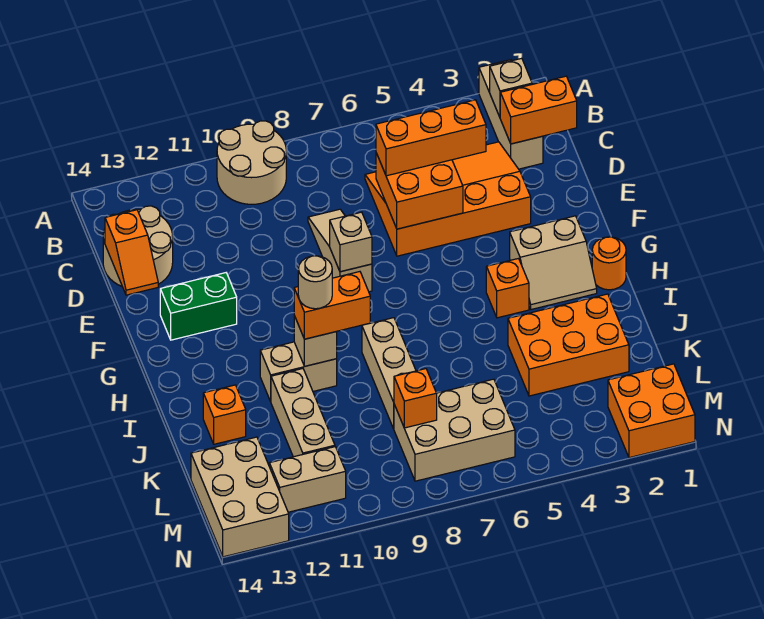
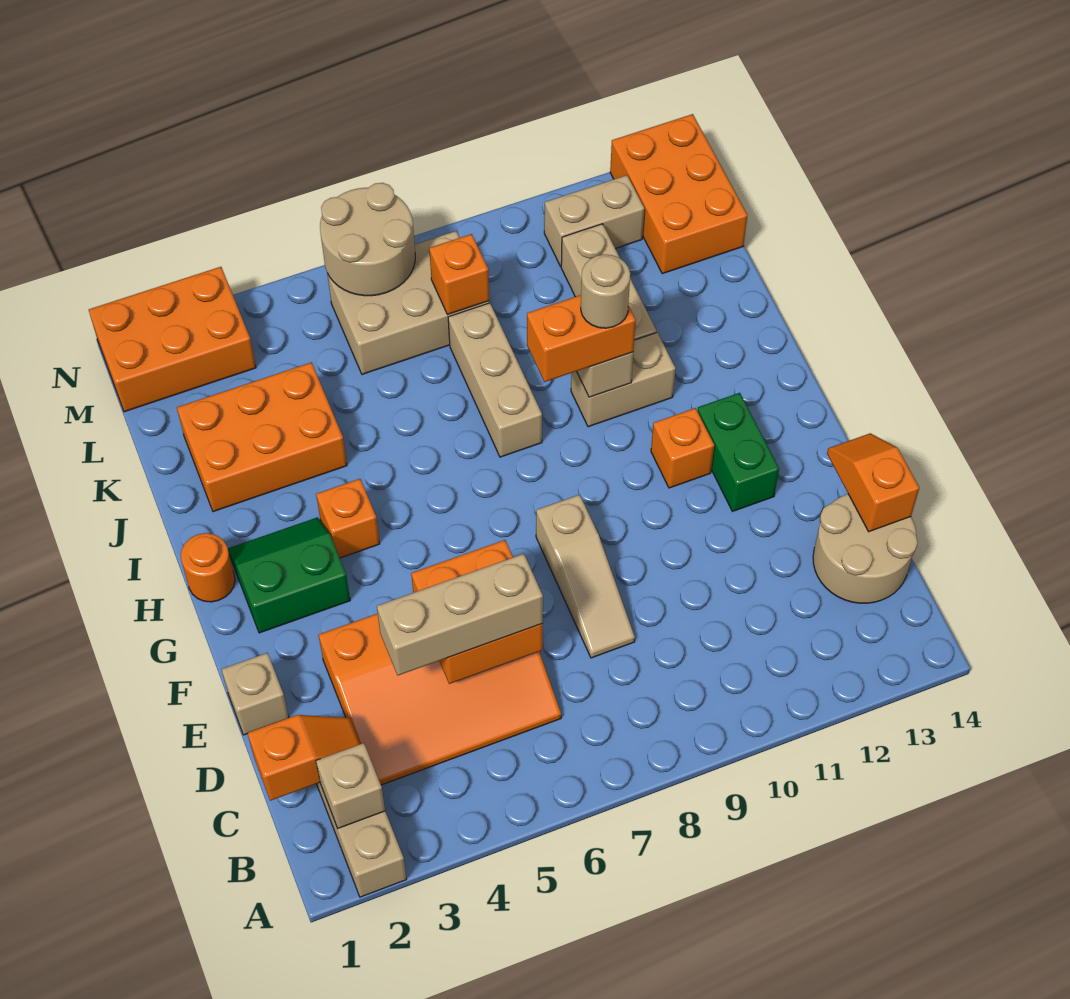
tan 2x2 round brick [217,121,286,204] -> tan 2x2 round brick moved to [320,183,415,296]
orange 1x2 brick [500,76,577,144] -> orange 1x2 slope [248,715,360,801]
orange 1x3 brick [376,100,486,176] -> tan 1x3 brick [377,554,543,675]
tan 1x1 brick [330,212,372,272] -> tan 1x1 brick moved to [221,653,289,735]
green 1x2 brick [160,273,237,340] -> green 1x2 brick turned to [698,393,779,512]
tan 2x2 slope [510,216,597,309] -> green 2x2 slope [228,517,350,633]
orange 1x1 brick [203,385,246,444] -> orange 1x1 brick moved to [651,408,714,488]
tan 2x3 brick [191,437,289,557] -> orange 2x3 brick [610,114,748,274]
orange 2x2 brick [608,364,695,458] -> orange 2x3 brick [89,267,256,412]

